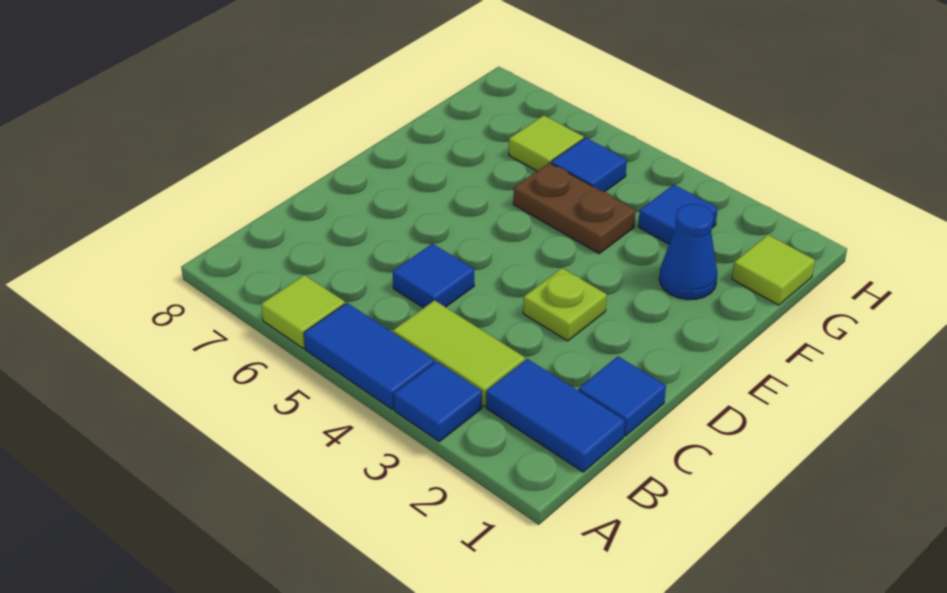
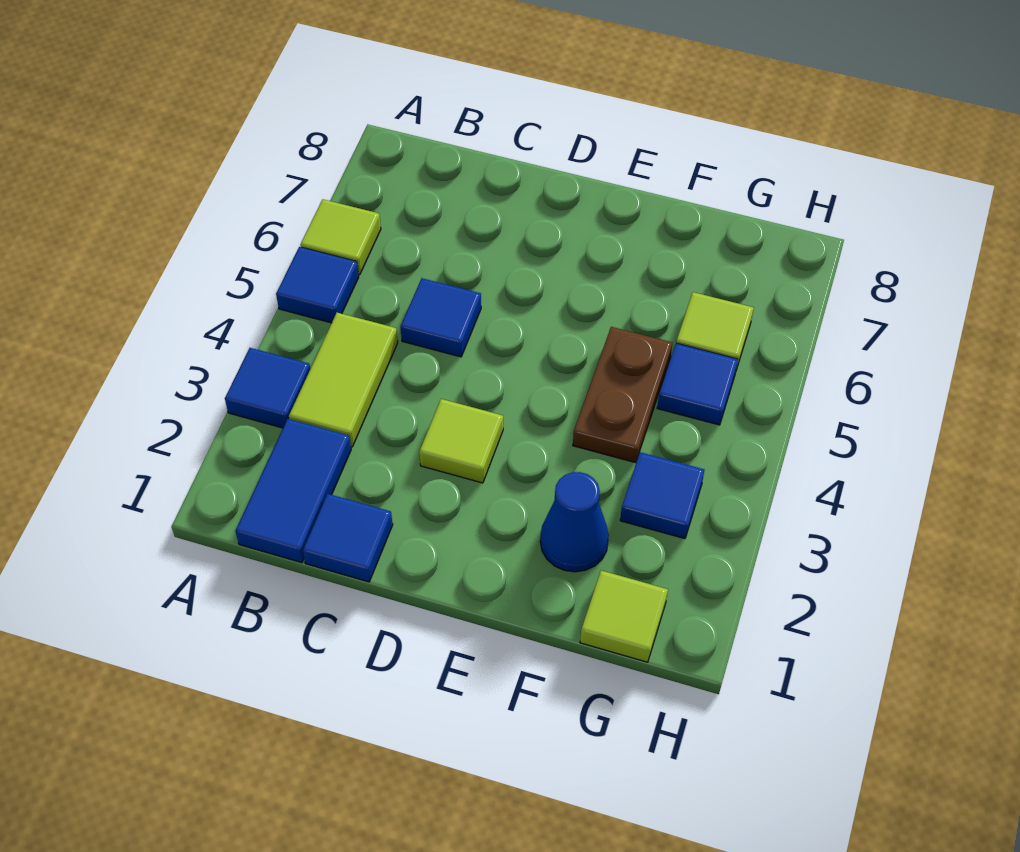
blue 1x2 tile [304,303,435,409] -> blue 1x1 tile [276,247,359,323]
lime 1x1 plate [523,268,607,341] -> lime 1x1 tile [419,399,503,483]

